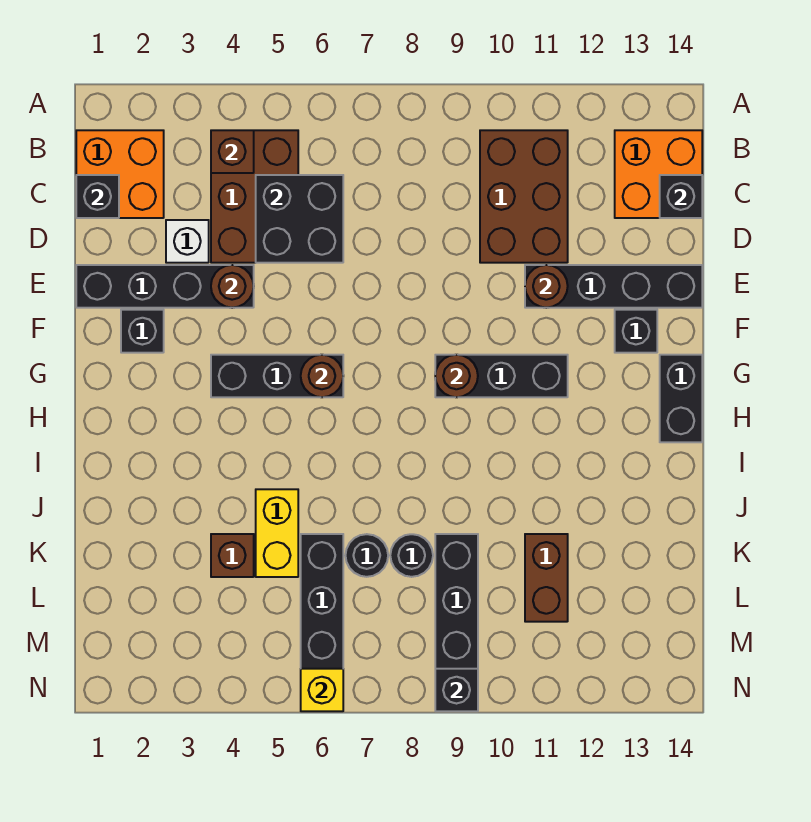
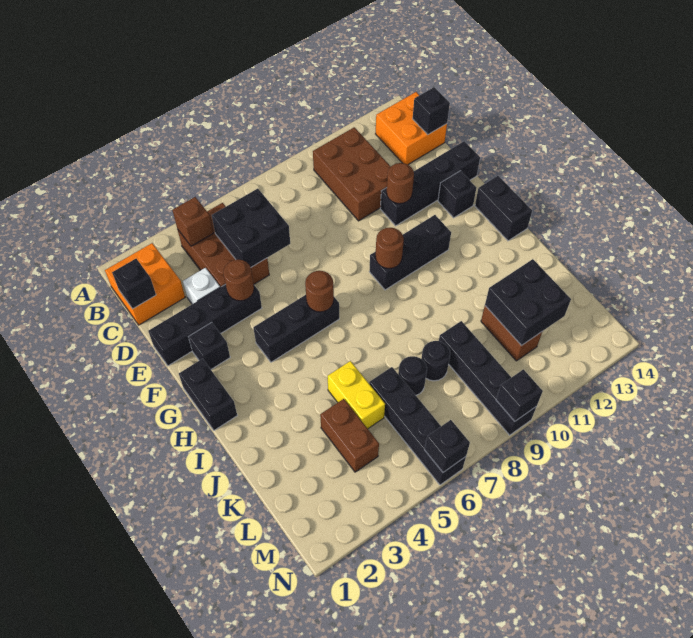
none -> black 1x2 brick [179,359,237,430]
brown 1x1 brick [211,534,254,577] -> brown 1x2 brick [320,399,379,472]
none -> black 2x2 brick [485,259,571,346]
yellow 1x1 brick [301,669,343,711] -> black 1x1 brick [425,420,470,472]

